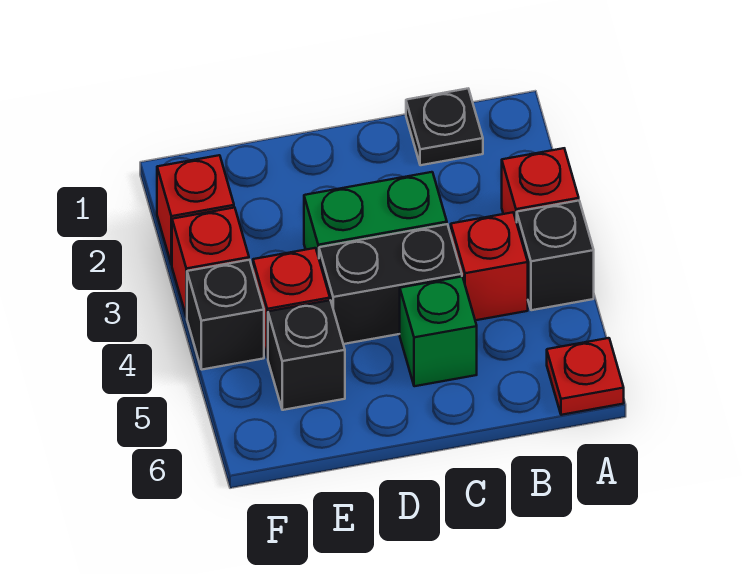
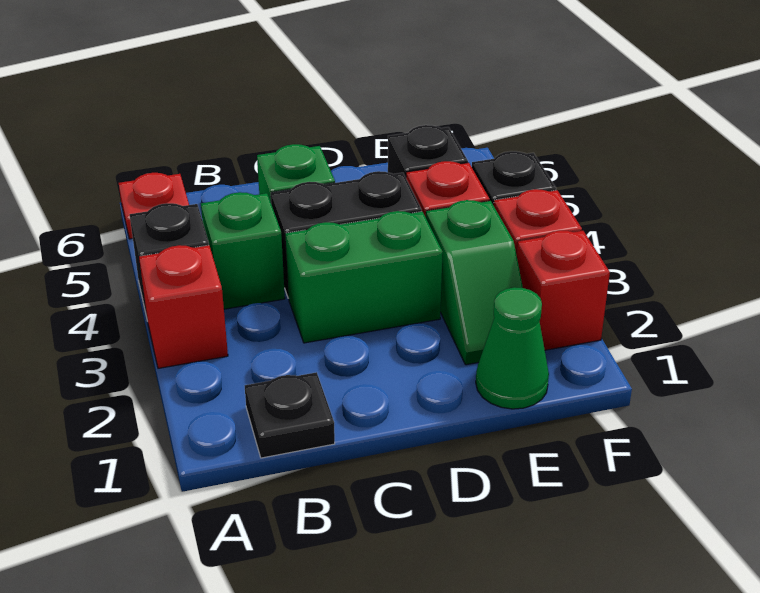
red 1x1 brick [451,212,528,320] -> green 1x1 brick [201,192,285,309]
none -> green 1x1 cone [476,287,549,409]
none -> green 1x2 slope [426,200,523,365]

